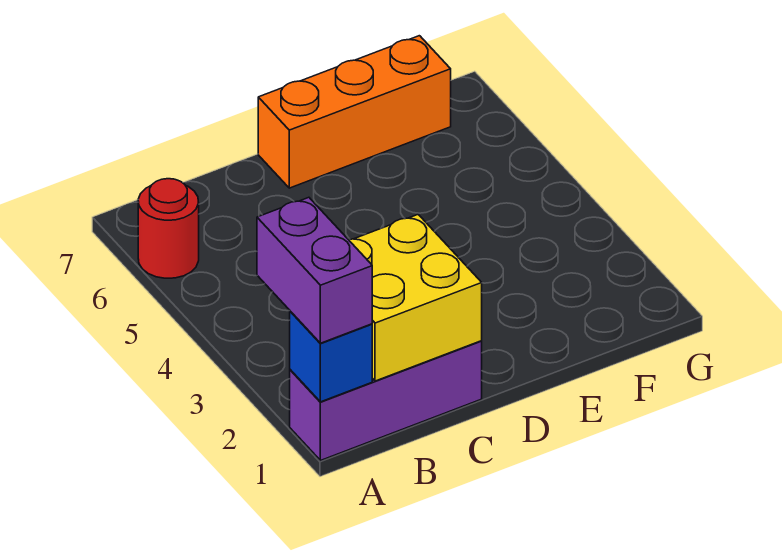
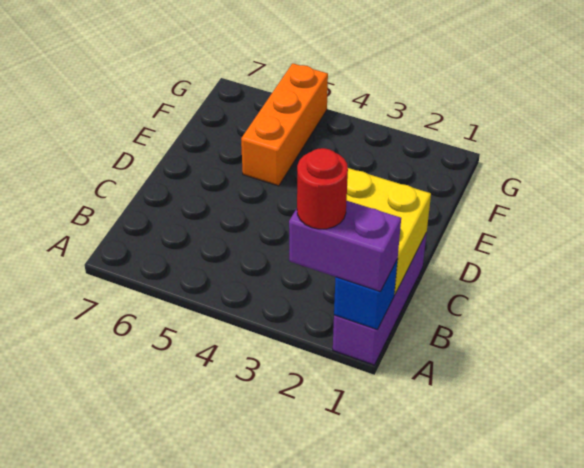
red 1x1 round brick [138,179,199,278] -> red 1x1 round brick moved to [297,148,348,229]
orange 1x3 brick [258,36,451,188] -> orange 1x3 brick moved to [241,63,328,186]

